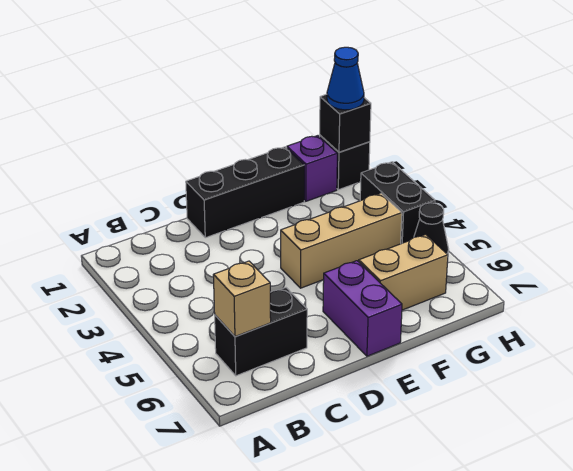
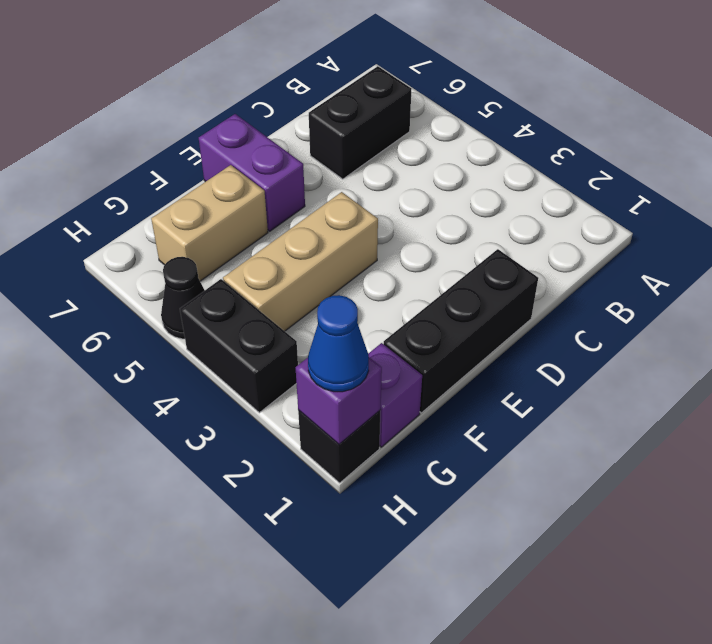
tan 1x1 brick [213,261,271,337] -> none
black 1x1 brick [320,94,371,152] -> purple 1x1 brick [296,358,382,444]

